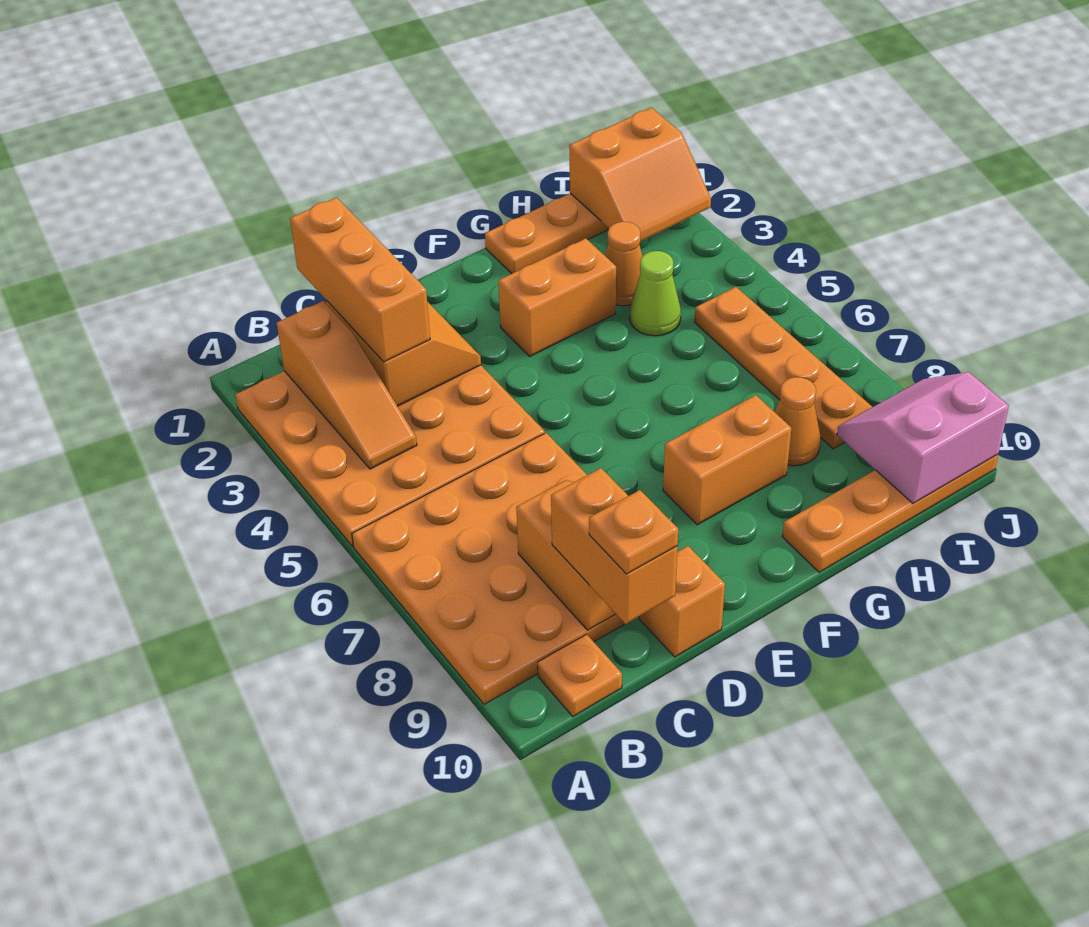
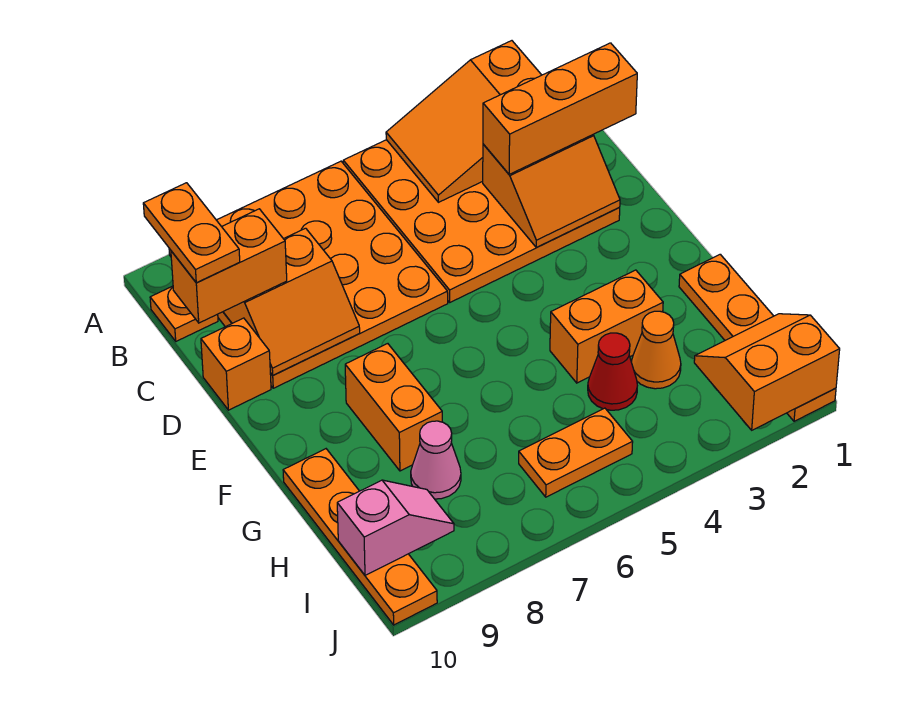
orange 1x3 slope [277,301,417,469] -> orange 2x3 slope [386,41,541,202]
orange 1x1 plate [589,490,678,574] -> orange 1x2 plate [143,183,240,283]
orange 1x2 brick [498,238,616,356] -> orange 1x2 brick turned to [550,270,663,383]
lime 1x1 cone [630,251,681,336] -> red 1x1 cone [588,333,637,410]
orange 1x1 cone [775,377,821,466] -> pink 1x1 cone [411,421,461,499]
orange 2x2 slope [569,108,711,241] -> orange 2x2 slope turned to [694,314,840,430]
orange 1x4 plate [695,287,872,449] -> orange 1x2 plate [519,408,633,497]
pink 2x2 slope [837,372,1009,503] -> pink 1x2 slope [337,480,454,575]

